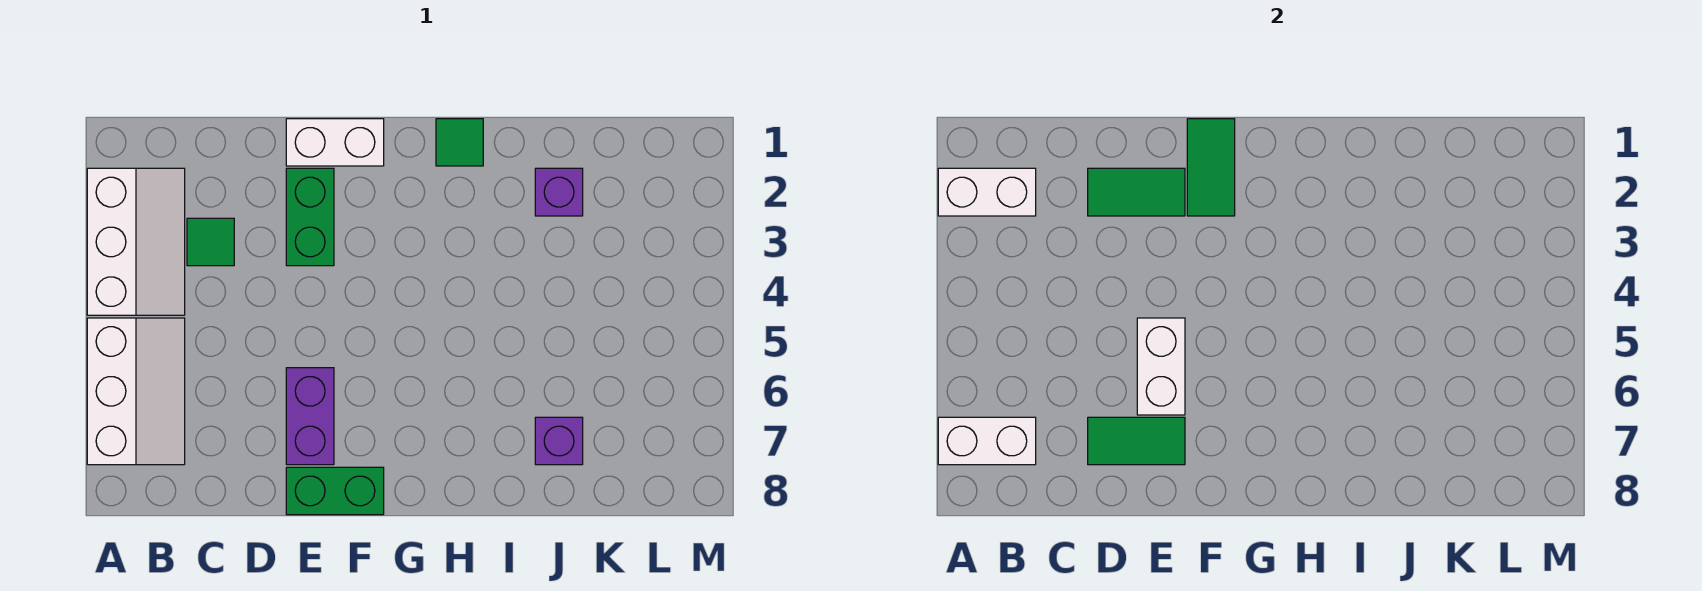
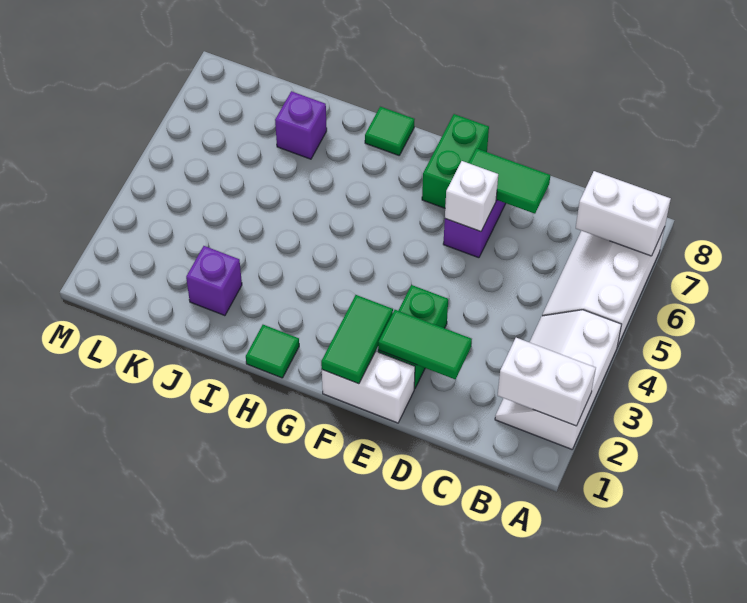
green 1x1 tile [187,218,234,266] -> green 1x1 tile moved to [365,107,415,155]
white 1x2 brick [1137,318,1185,415] -> white 1x1 brick [445,161,498,232]
green 1x2 brick [286,467,384,515] -> green 1x2 brick turned to [422,114,489,208]

